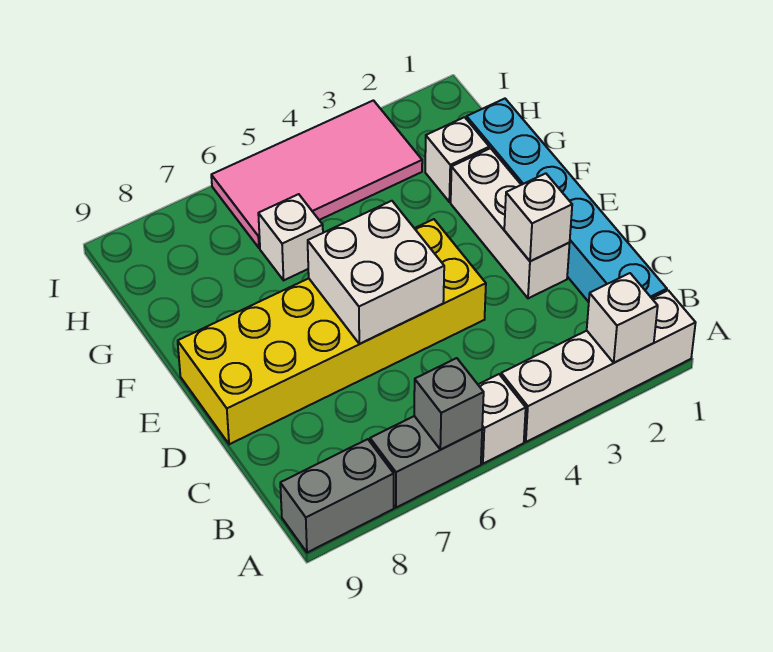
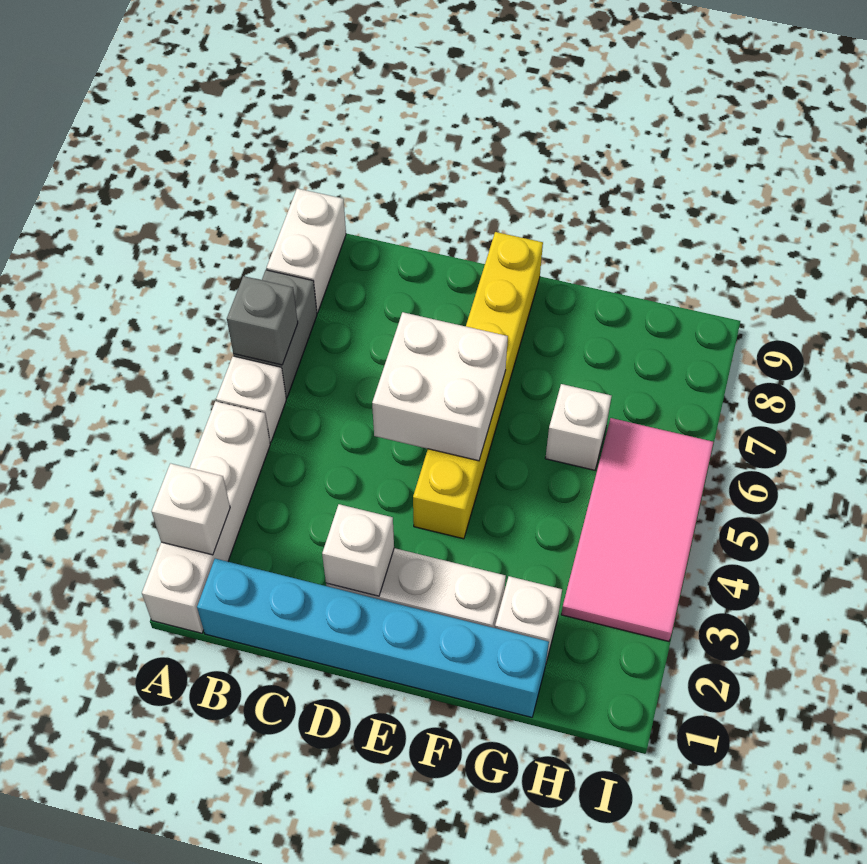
grey 1x2 brick [280,439,394,553] -> white 1x2 brick [266,188,346,313]
yellow 2x6 brick [178,219,486,444] -> yellow 1x6 brick [413,232,543,539]

